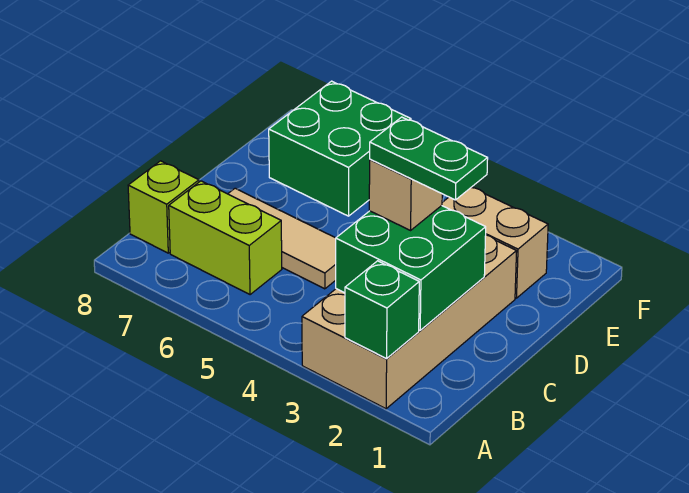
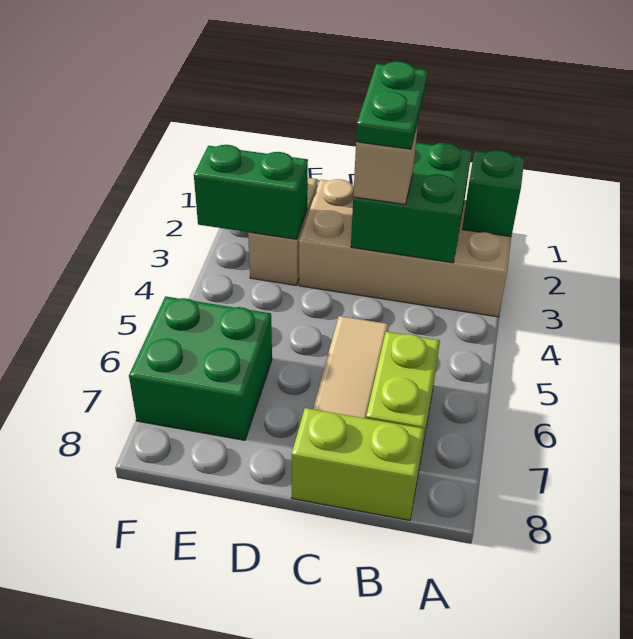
lime 1x1 brick [128,161,199,253] -> lime 1x2 brick [292,408,425,520]
none -> green 1x2 brick [194,145,308,239]

